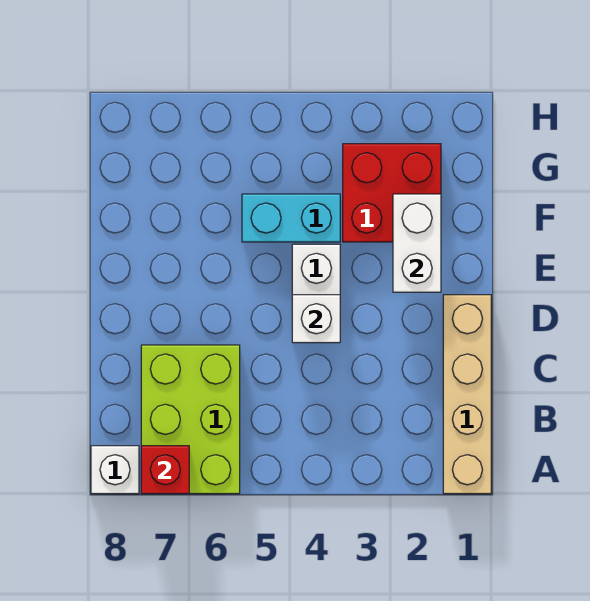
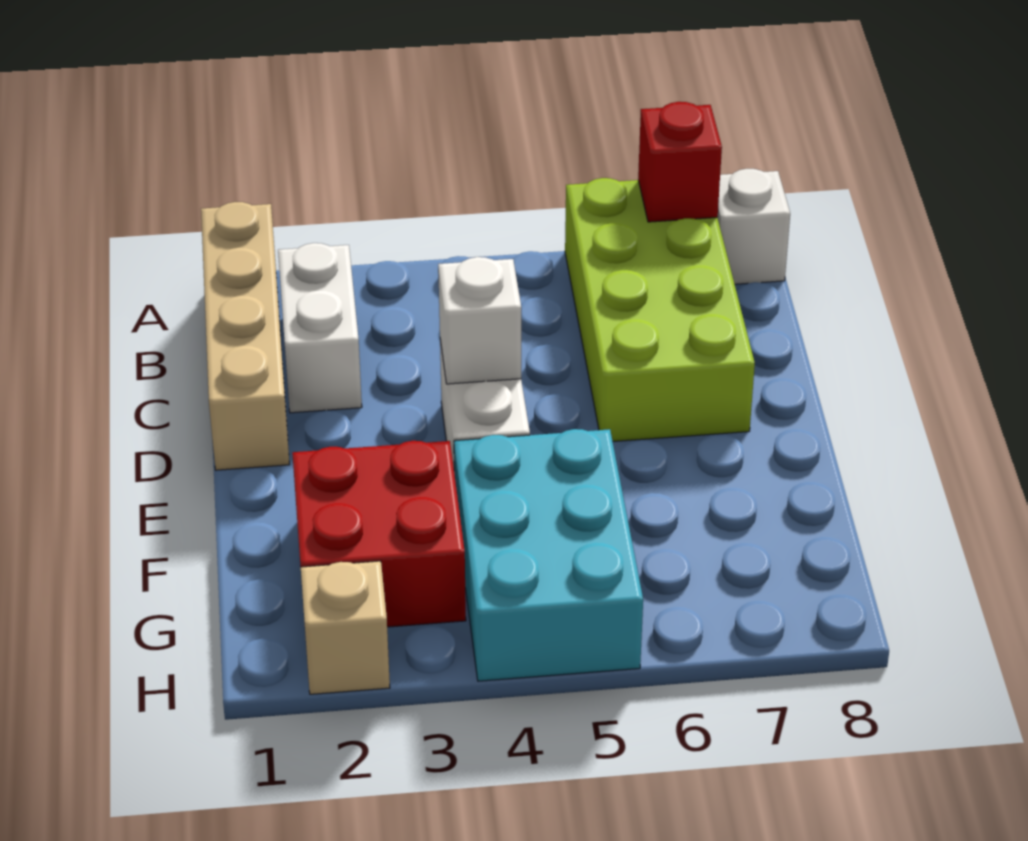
lime 2x3 brick [141,345,240,494] -> lime 2x4 brick [565,178,755,441]
white 1x2 brick [393,194,441,292] -> white 1x2 brick moved to [278,243,362,413]
cyan 1x2 brick [242,194,340,242] -> cyan 2x3 brick [454,429,643,681]
none -> tan 1x1 brick [301,561,390,694]

